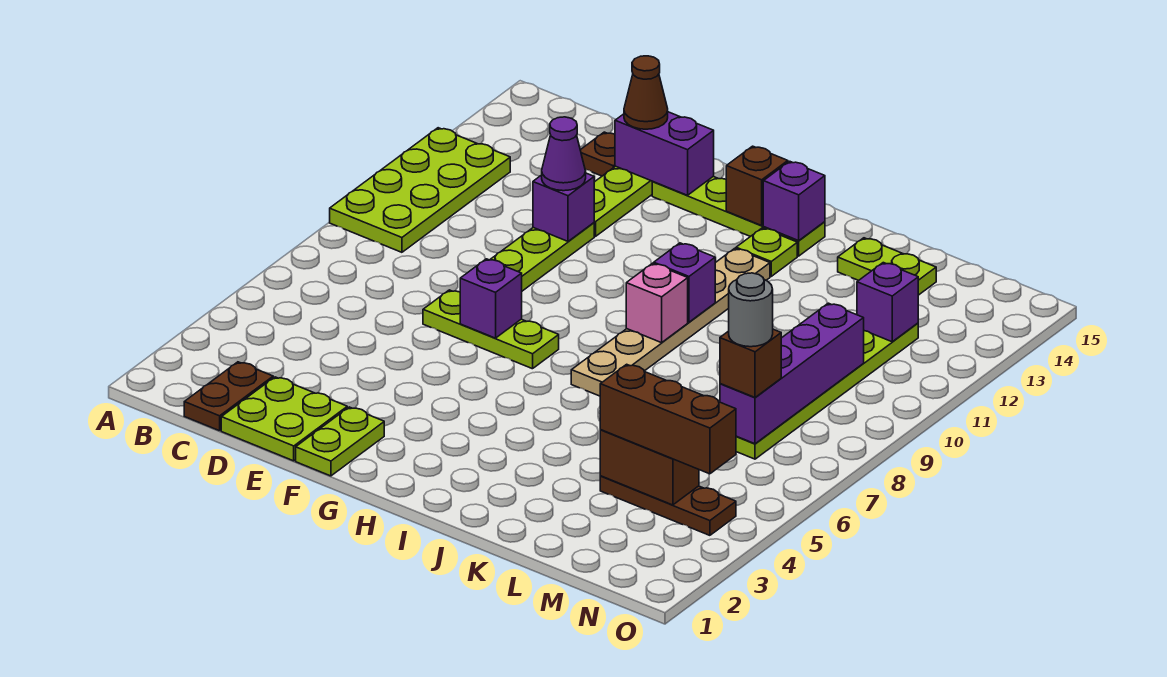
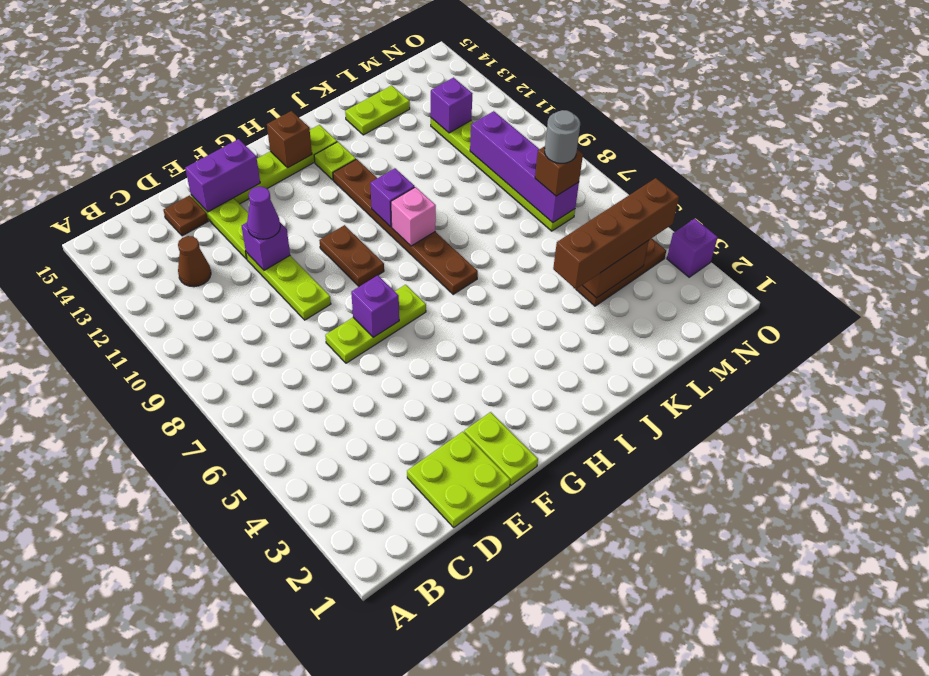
lime 2x4 plate [330,128,510,252] -> none
brown 1x2 plate [184,362,273,431] -> brown 1x2 plate moved to [319,225,384,286]
brown 1x1 cone [624,56,668,129] -> brown 1x1 cone moved to [178,236,211,287]
tan 1x6 plate [571,248,770,396] -> brown 1x6 plate [333,159,478,294]
purple 1x1 brick [763,161,825,241] -> purple 1x1 brick moved to [667,219,718,277]
brown 1x3 brick [600,364,736,474] -> brown 1x4 brick [553,178,679,289]

